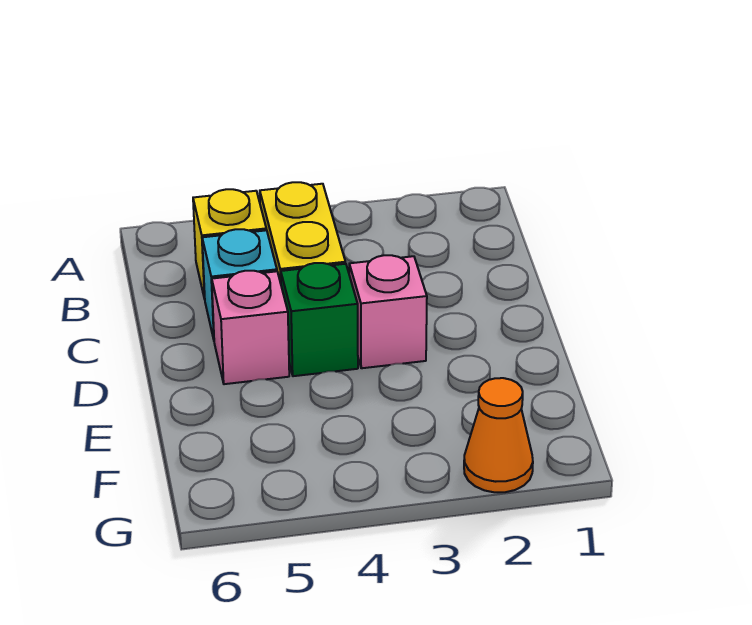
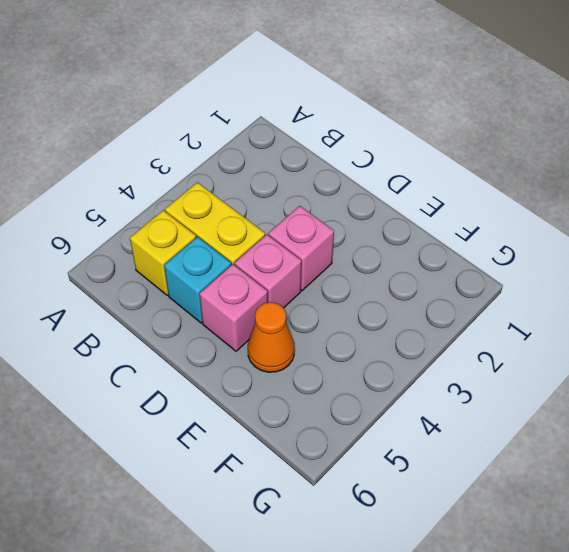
green 1x1 brick [281,263,358,376] -> pink 1x1 brick [235,234,301,308]
orange 1x1 cone [464,378,533,492] -> orange 1x1 cone moved to [248,302,295,372]

